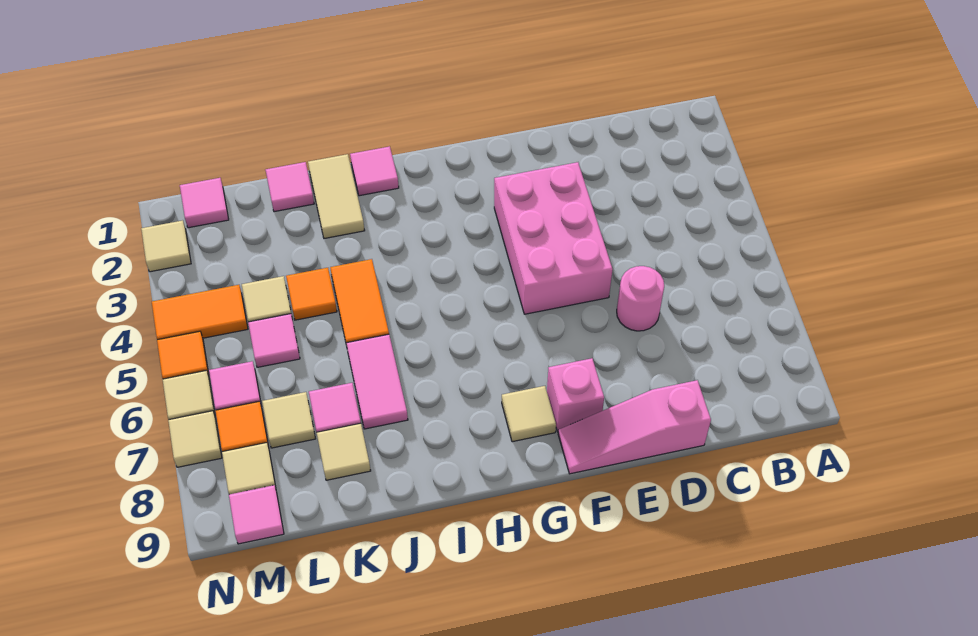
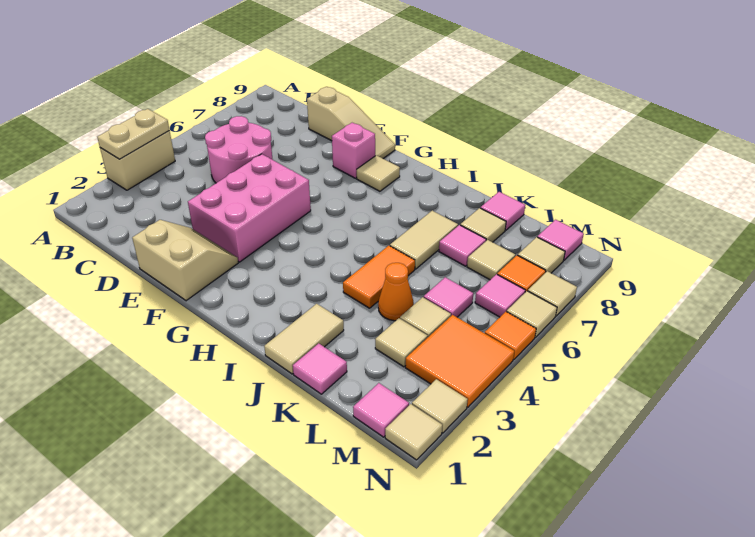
none -> tan 1x2 brick [100,131,175,190]
none -> tan 1x2 plate [97,109,169,159]
pink 1x1 round brick [617,266,664,331] -> pink 2x2 round brick [205,116,273,183]
pink 1x3 slope [558,380,711,474] -> tan 1x3 slope [307,87,395,158]
none -> tan 2x2 slope [132,220,238,301]
pink 1x1 tile [350,146,399,196] -> pink 1x1 tile moved to [480,192,525,230]
pink 1x2 tile [346,334,408,429] -> tan 1x2 tile [390,210,458,269]
orange 1x1 tile [286,268,337,320] -> orange 1x1 cone [378,263,414,321]
none -> tan 1x1 tile [375,318,428,367]
orange 1x2 tile [152,285,248,340] -> orange 2x2 tile [405,315,514,407]
none -> tan 1x1 tile [385,404,442,460]

